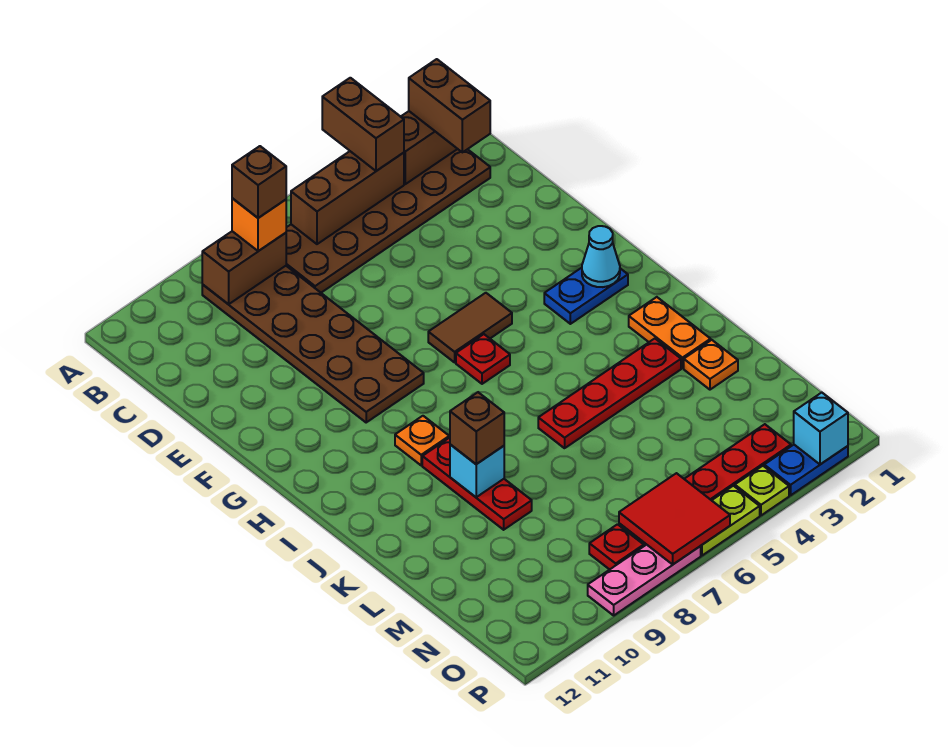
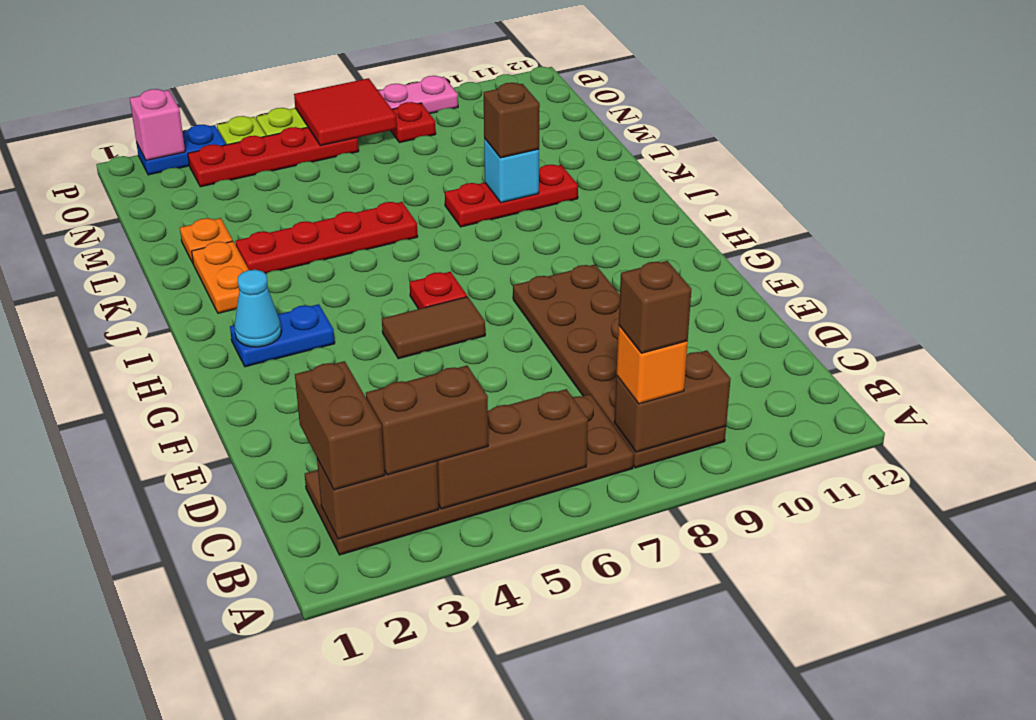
brown 1x2 brick [322,78,404,171] -> brown 1x2 brick turned to [366,366,488,475]
orange 1x1 plate [395,416,449,465] -> none
red 1x3 plate [422,438,532,530] -> red 1x3 plate turned to [445,165,578,227]
cyan 1x1 brick [794,393,848,464] -> pink 1x1 brick [130,89,185,160]

